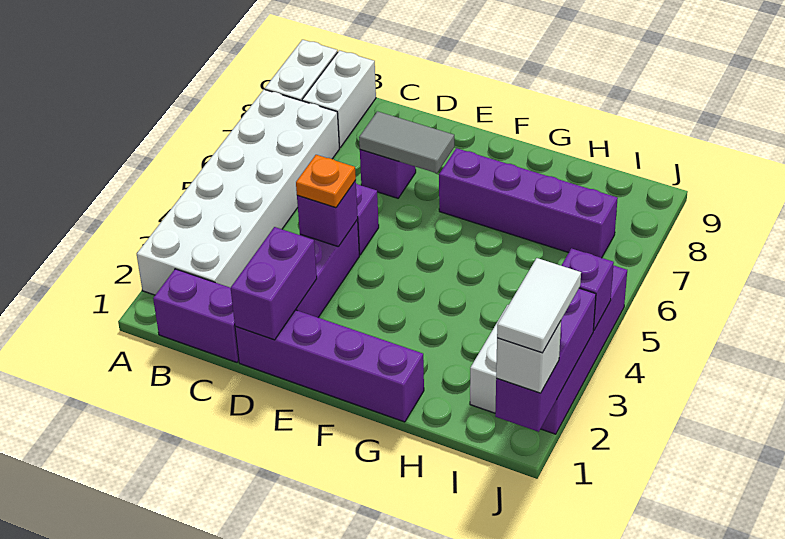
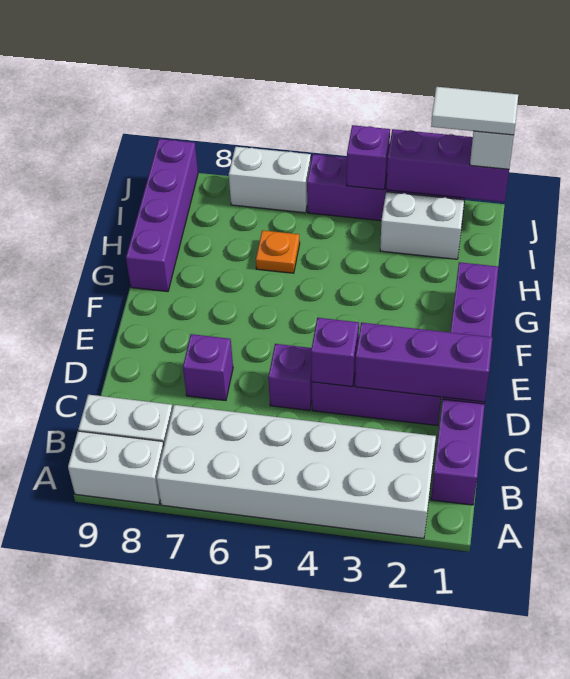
purple 1x2 brick [231,227,317,340] -> purple 1x3 brick [355,323,493,402]
orange 1x1 plate [296,155,356,208] -> orange 1x1 plate moved to [256,230,300,273]
grey 1x2 tile [359,111,454,173] -> none
purple 1x4 brick [439,148,618,258] -> purple 1x4 brick moved to [126,139,198,292]
none -> white 1x2 brick [229,147,311,213]

